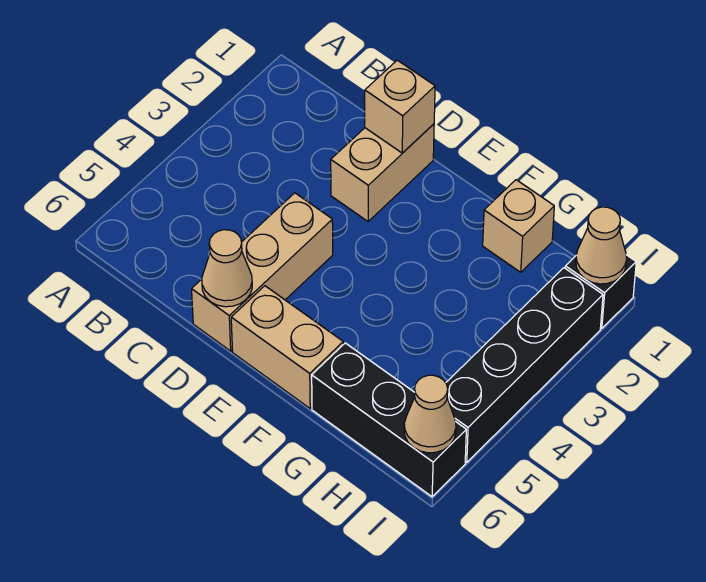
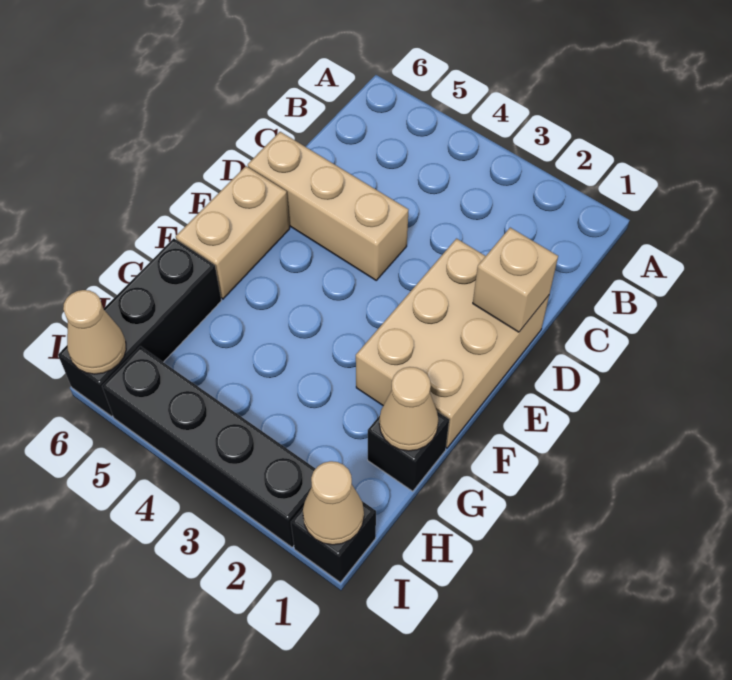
tan 1x2 brick [331,124,434,221] -> tan 2x3 brick [356,239,549,448]
tan 1x1 cone [202,230,252,307] -> tan 1x1 cone moved to [379,367,438,451]
tan 1x1 brick [483,180,554,272] -> black 1x1 brick [368,412,449,491]

